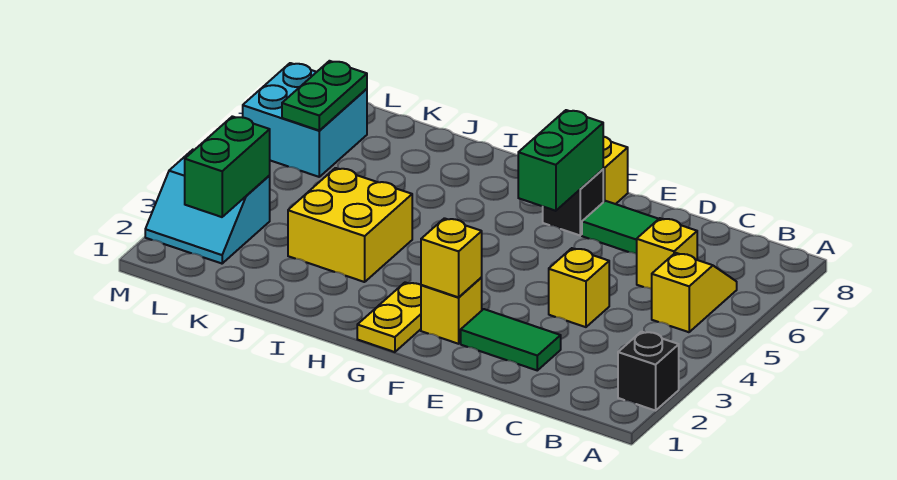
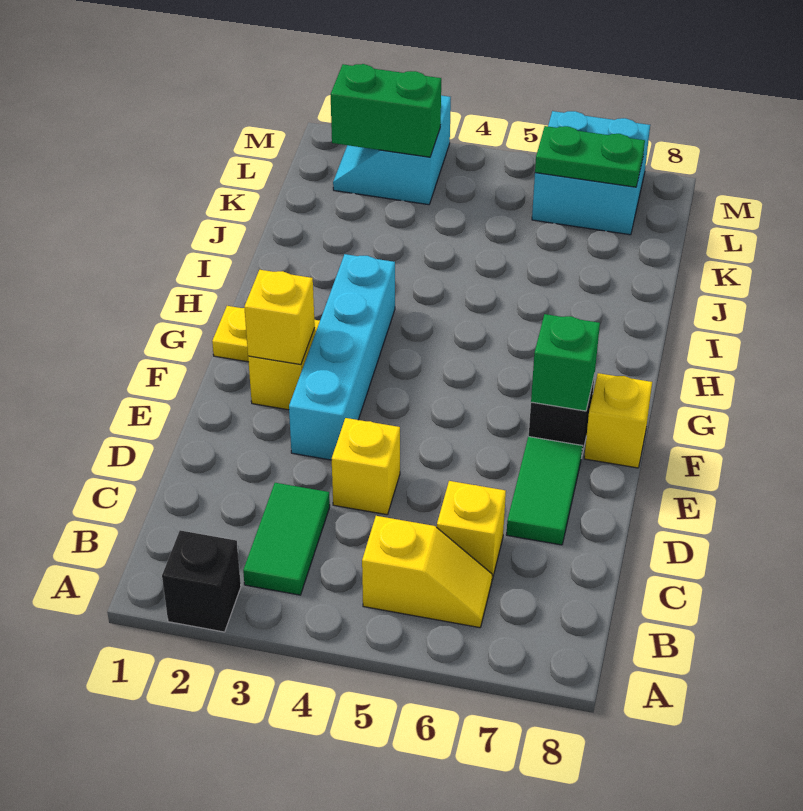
green 1x2 tile [461,309,561,370] -> green 1x2 tile moved to [243,483,330,595]
none -> cyan 1x4 brick [289,254,395,460]
green 1x2 brick [518,110,603,211] -> green 1x1 brick [531,314,600,411]
yellow 2x2 brick [288,168,412,282] -> none

